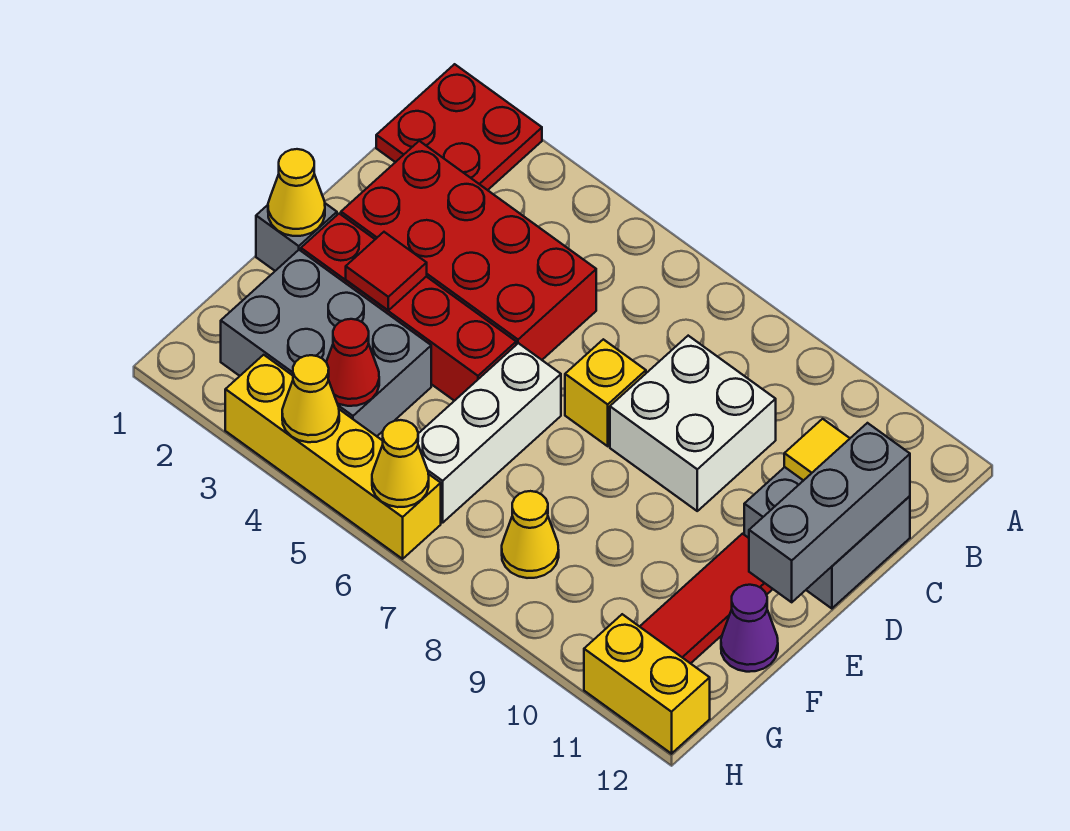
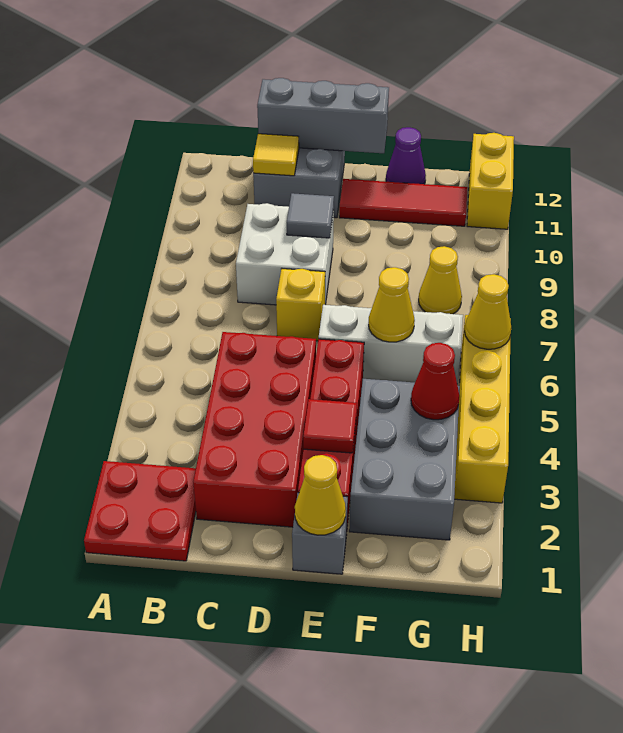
none -> grey 1x1 tile [287,193,334,238]
yellow 1x1 cone [282,355,339,442] -> yellow 1x1 cone moved to [369,267,415,342]

